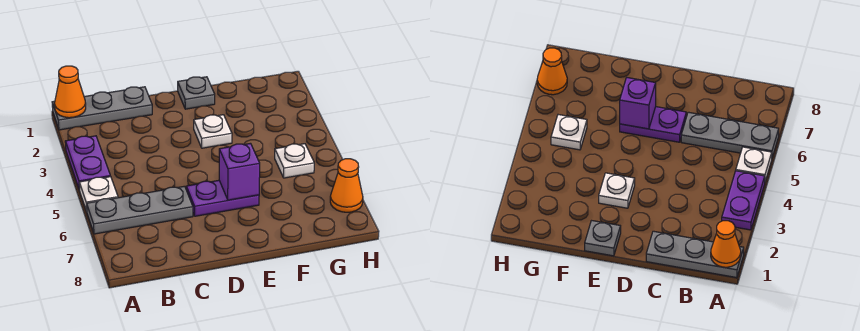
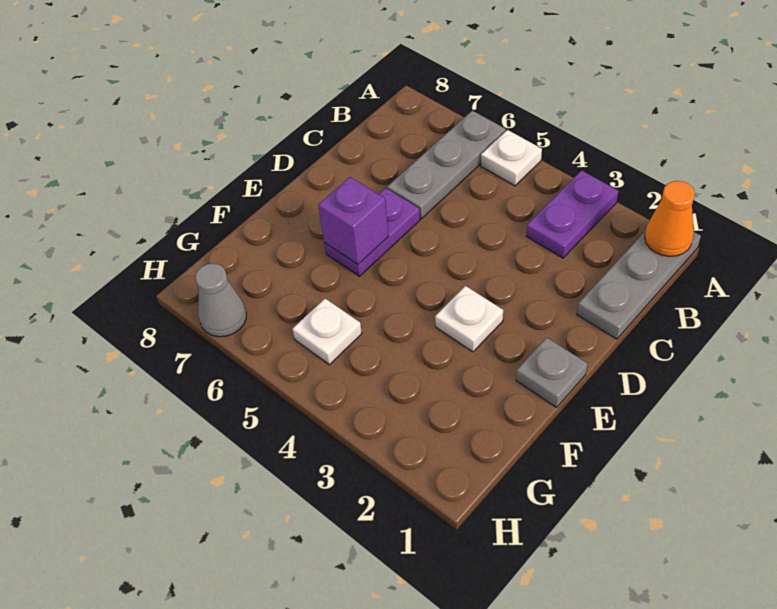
purple 1x2 plate [65,136,111,190] -> purple 1x2 plate turned to [526,171,618,258]
orange 1x1 cone [330,159,363,212] -> grey 1x1 cone [195,263,246,337]

